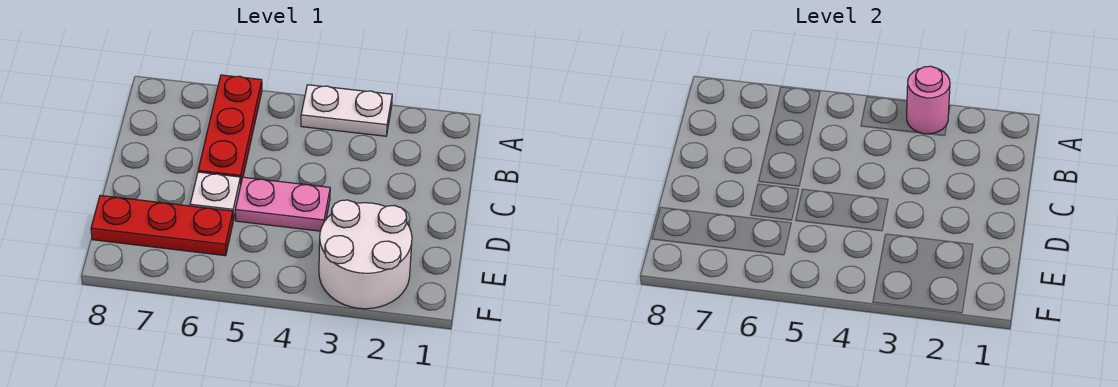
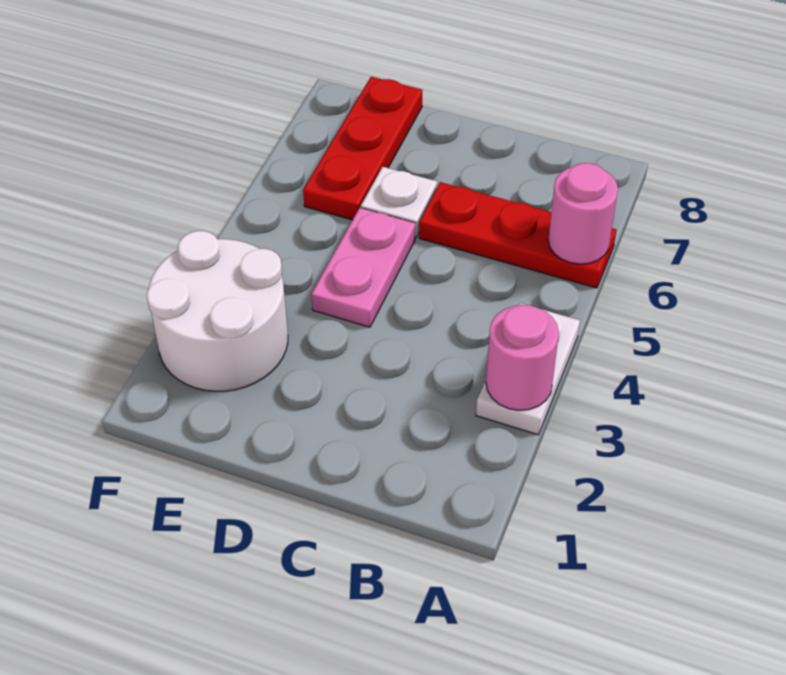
none -> pink 1x1 round brick [548,163,618,264]

